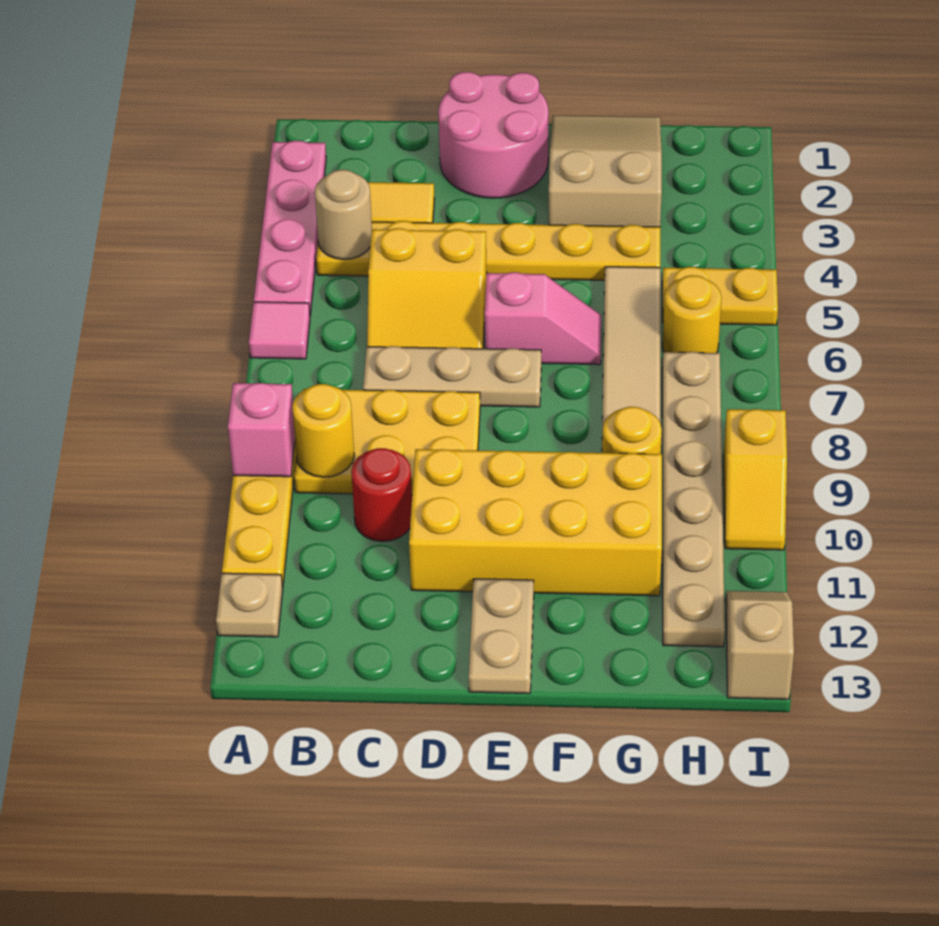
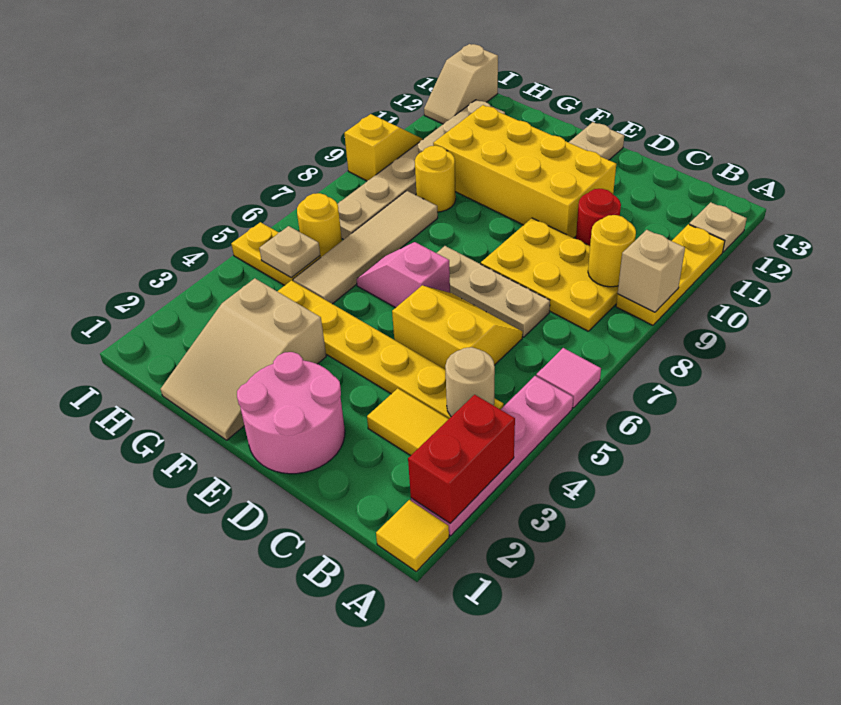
none -> yellow 1x1 tile [376,500,449,571]
none -> red 1x2 brick [408,395,515,523]
pink 1x1 brick [228,383,295,477] -> tan 1x1 brick [618,230,685,312]
none -> tan 1x1 plate [259,226,320,278]

